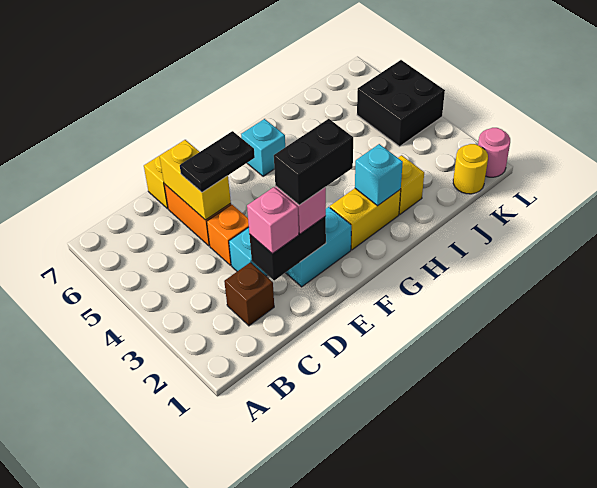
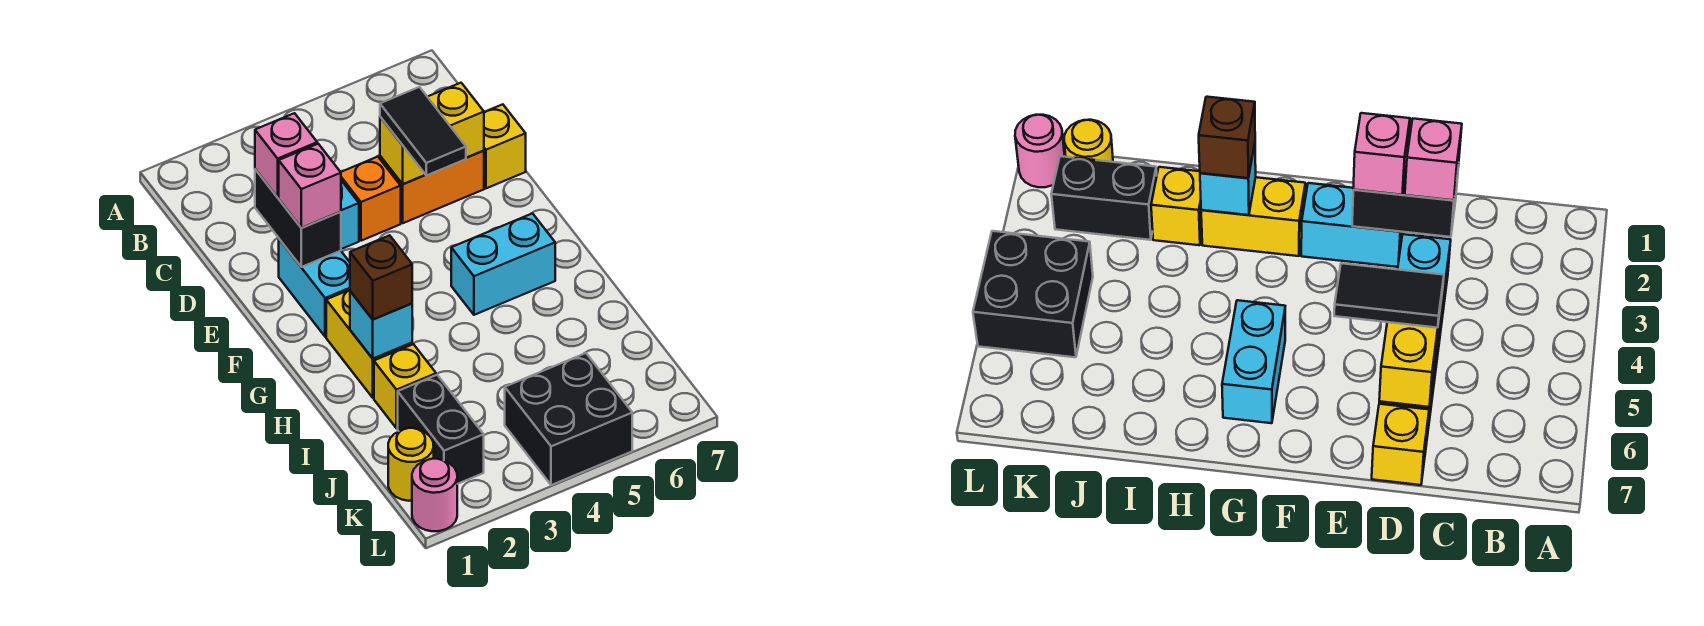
brown 1x1 brick [224,262,274,326] -> brown 1x1 brick moved to [350,235,412,319]
black 1x2 plate [180,131,255,192] -> black 1x2 tile [380,87,466,176]
black 1x2 brick [274,119,353,205] -> black 1x2 brick moved to [398,375,484,484]
cyan 1x1 brick [241,119,285,176] -> cyan 1x2 brick [451,213,555,315]

